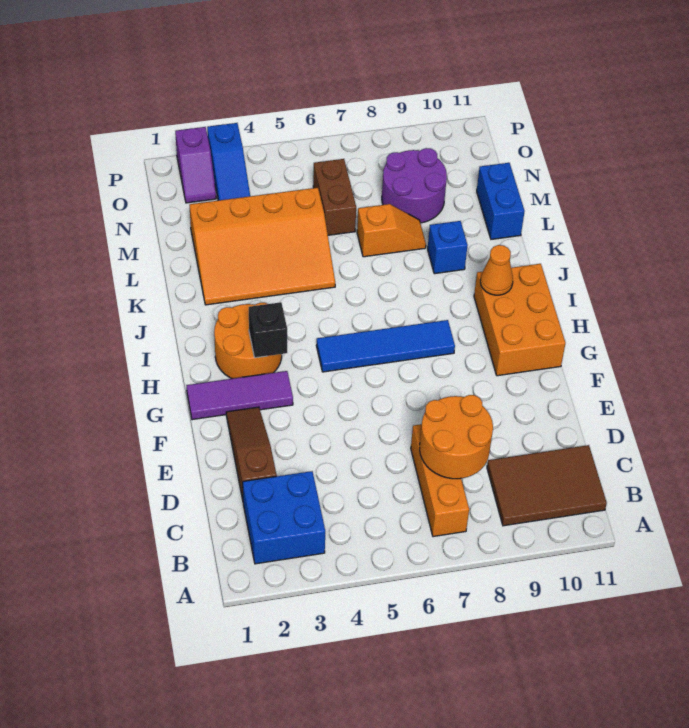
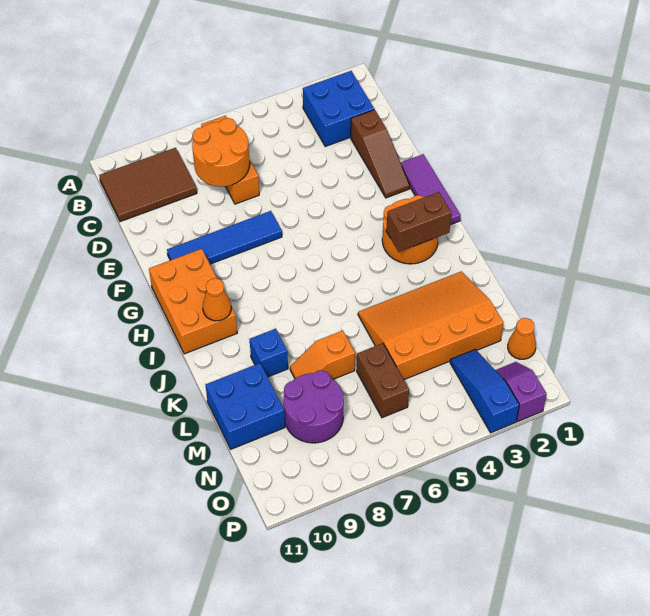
purple 1x3 tile [186,371,293,420] -> purple 1x3 tile turned to [401,154,461,225]
black 1x1 brick [249,302,287,358] -> none
blue 1x4 tile [316,320,455,372] -> blue 1x4 tile moved to [167,211,282,264]
none -> brown 1x2 brick [386,192,451,252]
blue 1x2 brick [477,163,525,239] -> blue 2x2 brick [206,363,285,449]
none -> orange 1x1 cone [508,318,536,359]

